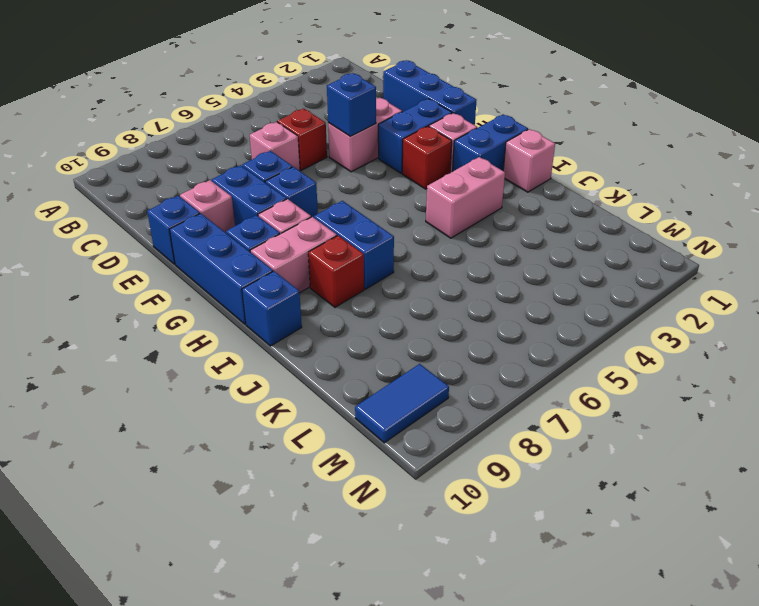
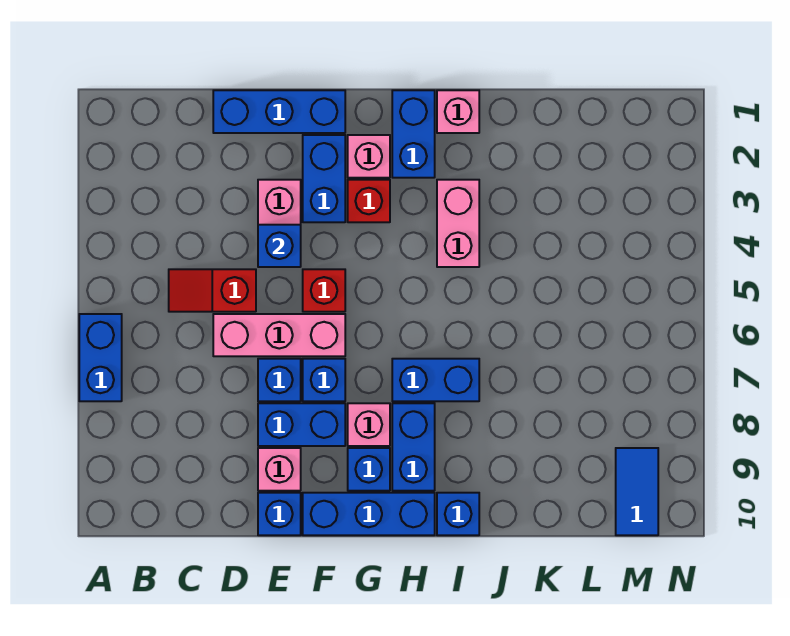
none -> blue 1x2 brick [79,314,122,401]
pink 1x1 brick [250,122,300,171] -> pink 1x3 brick [213,314,345,356]
pink 1x2 brick [250,217,337,293] -> blue 1x2 brick [392,403,435,491]
red 1x1 brick [308,236,364,307] -> red 1x1 brick moved to [303,269,345,312]

